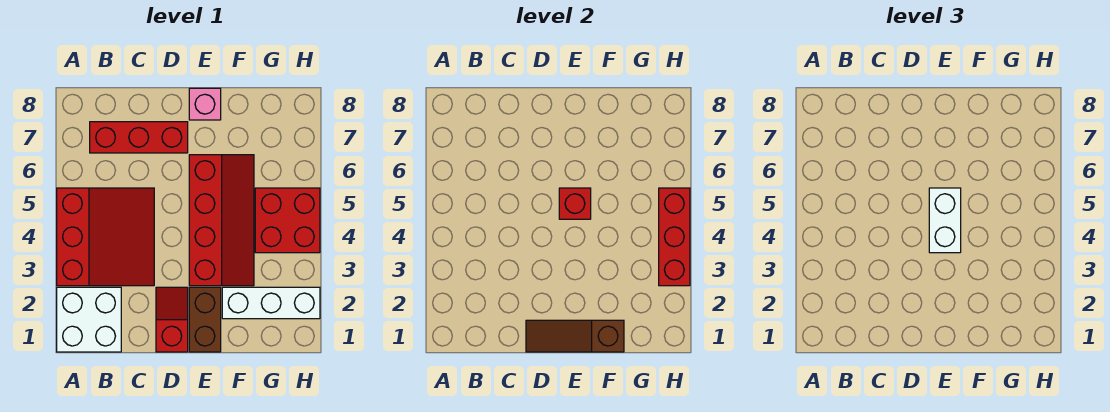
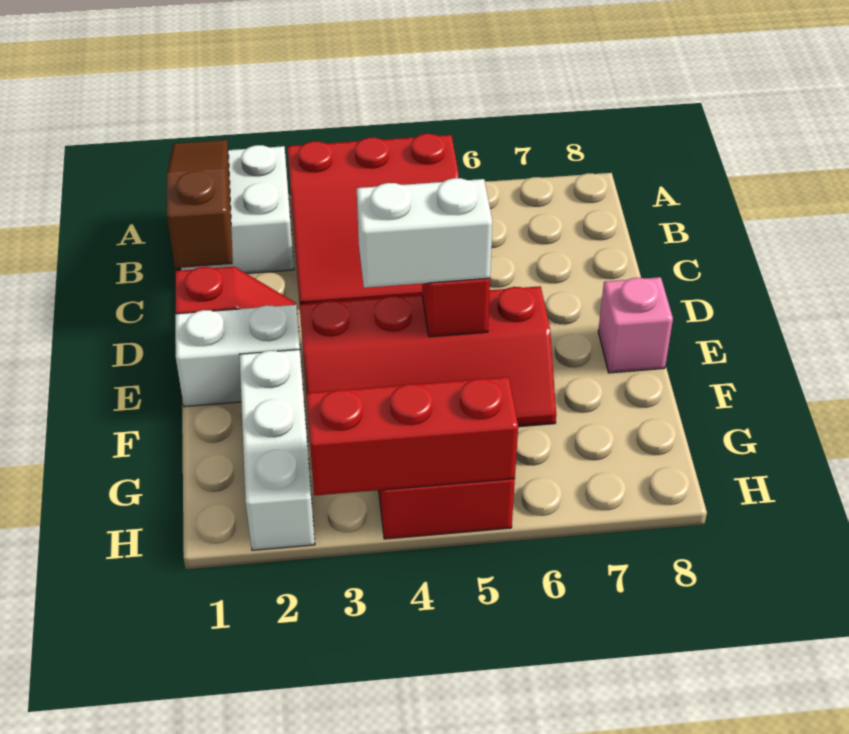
red 1x3 brick [90,122,188,153] -> none
brown 1x3 slope [526,320,624,352] -> brown 1x3 slope moved to [167,140,233,268]
brown 1x2 brick [189,287,221,352] -> white 1x2 brick [175,305,303,407]

